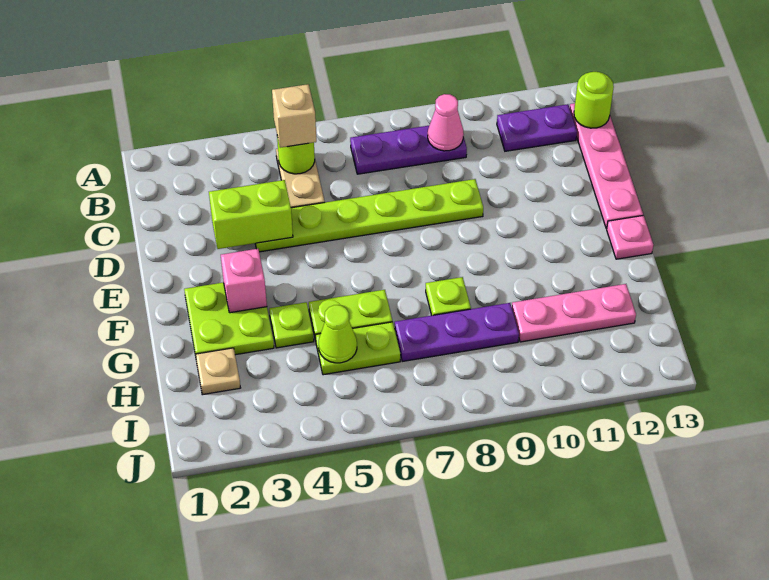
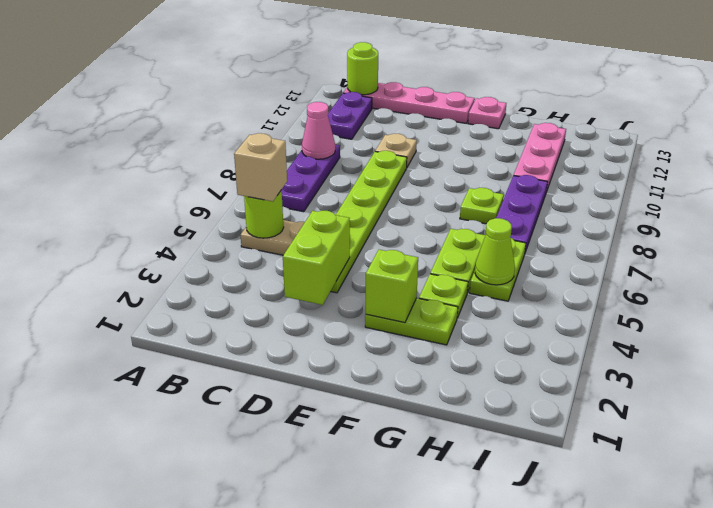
lime 2x2 plate [184,282,274,355] -> lime 1x2 plate [365,298,458,345]
pink 1x1 brick [221,249,267,313] -> lime 1x1 brick [366,250,418,323]
tan 1x1 plate [195,348,240,395] -> tan 1x1 plate moved to [375,134,417,167]

